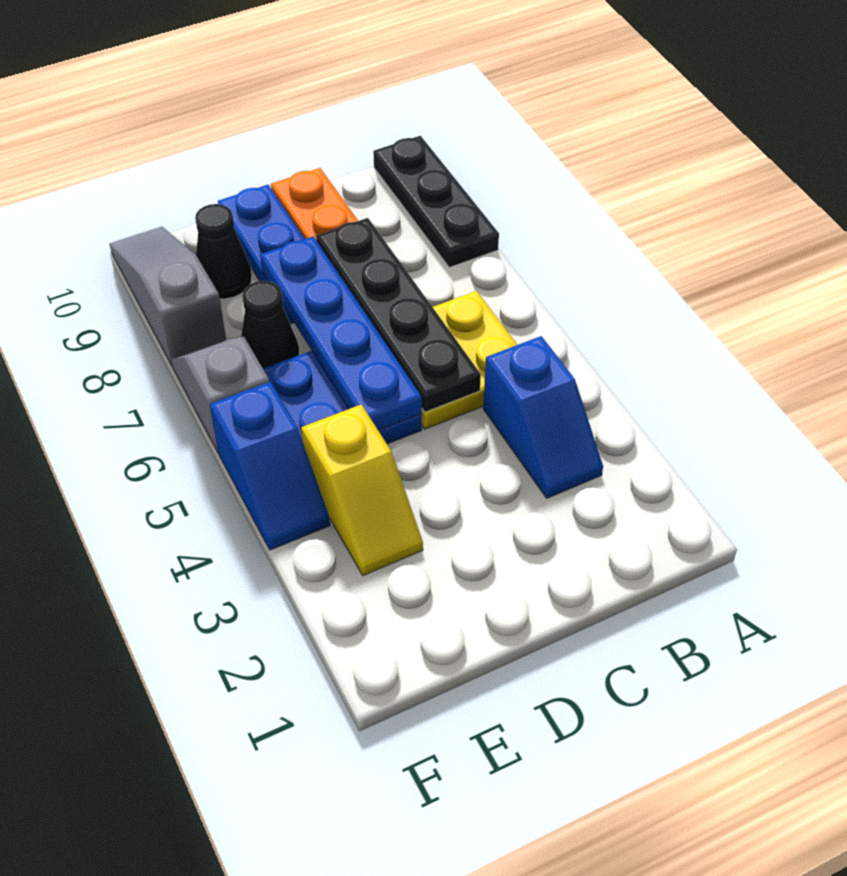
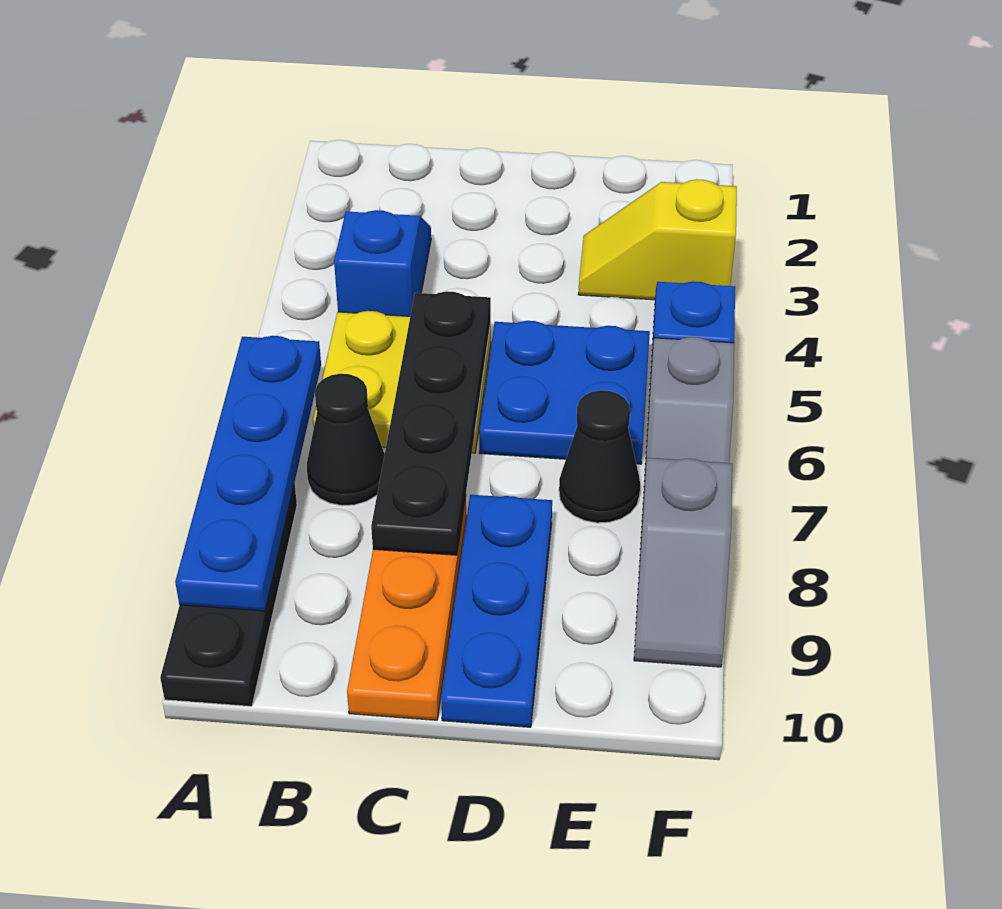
blue 1x4 plate [260,237,422,430] -> blue 1x4 plate moved to [175,336,321,611]
yellow 1x2 slope [301,404,423,575] -> yellow 1x2 slope turned to [578,179,737,300]
black 1x1 cone [195,204,252,299] -> black 1x1 cone moved to [307,374,385,506]
grey 1x3 slope [110,227,226,365] -> grey 1x2 slope [634,458,732,667]

